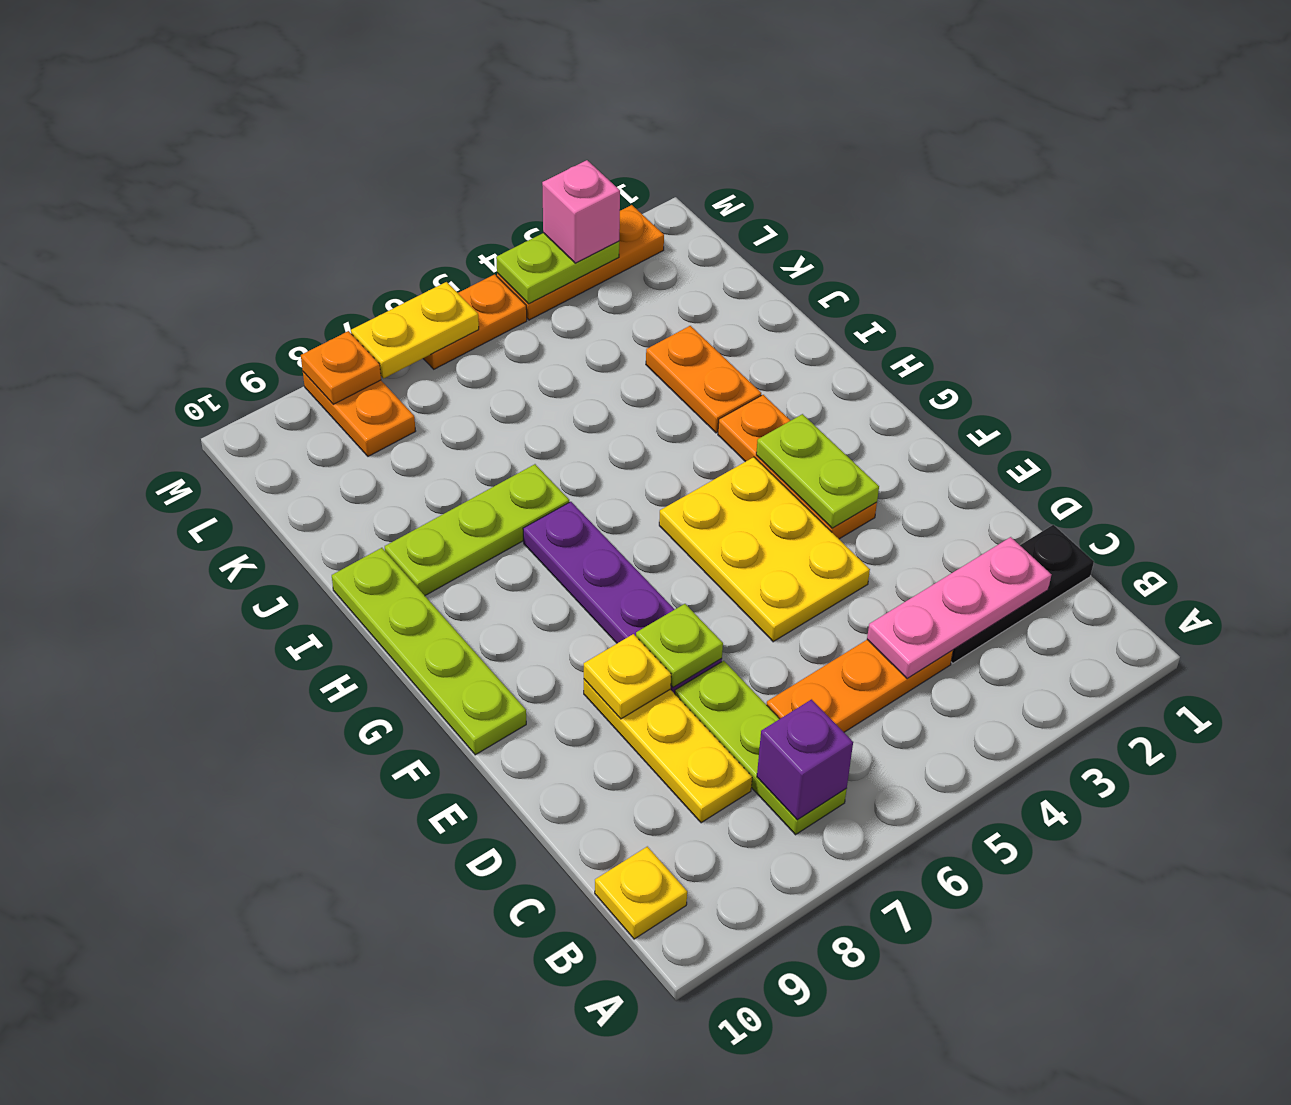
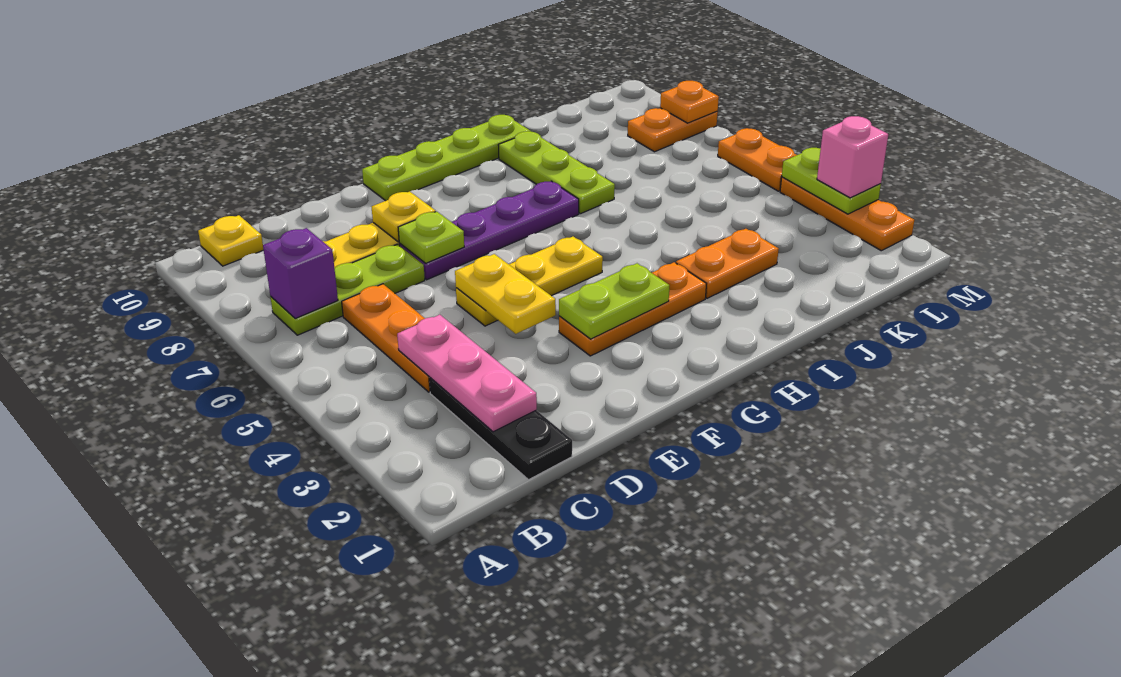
yellow 2x3 plate [659,457,870,642] -> yellow 1x3 plate [456,237,603,326]
yellow 1x2 plate [351,282,479,379] -> yellow 1x2 plate moved to [455,254,556,334]

